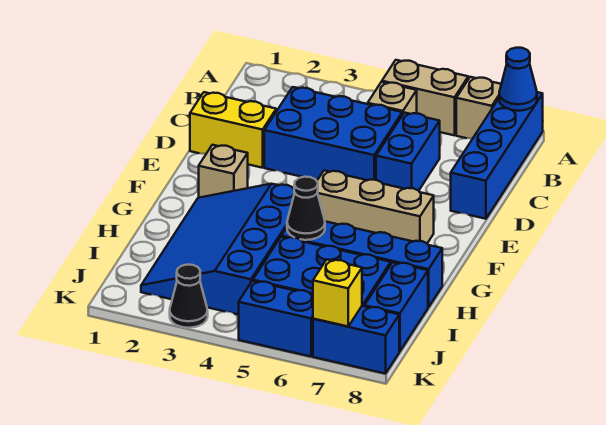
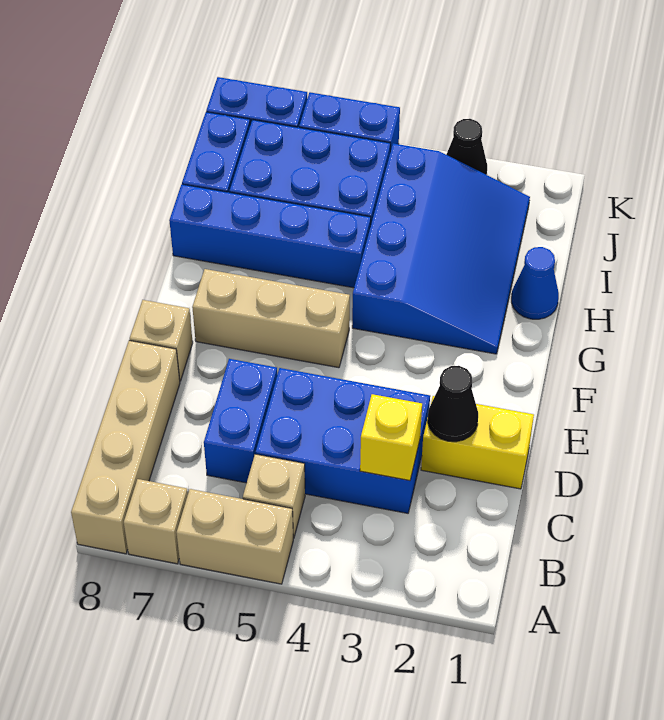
blue 1x4 brick [451,92,543,219] -> tan 1x4 brick [71,340,180,554]
blue 1x1 cone [499,48,537,111] -> blue 1x1 cone moved to [511,247,559,319]
tan 1x1 brick [199,145,248,198] -> tan 1x1 brick moved to [130,300,193,381]
black 1x1 cone [287,177,325,240] -> black 1x1 cone moved to [428,366,478,442]
yellow 1x1 brick [313,260,362,327] -> yellow 1x1 brick moved to [360,394,422,481]

